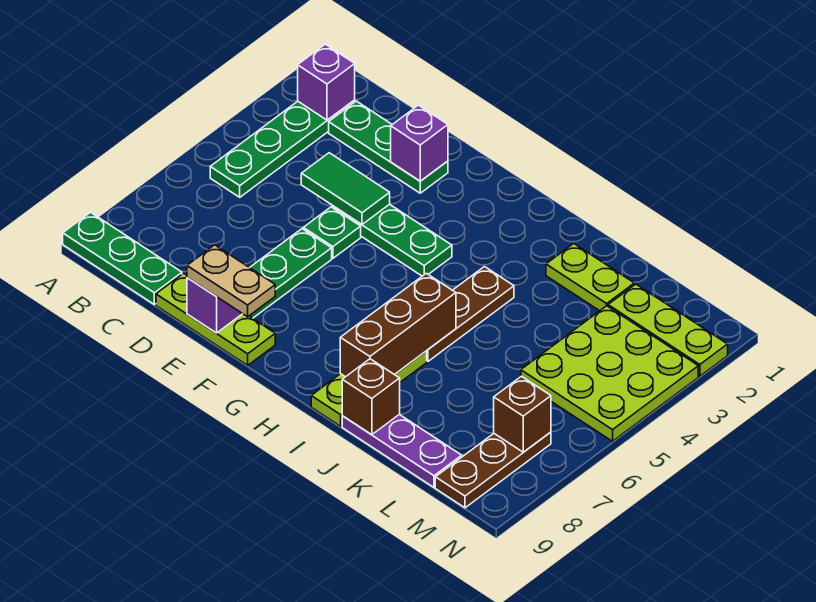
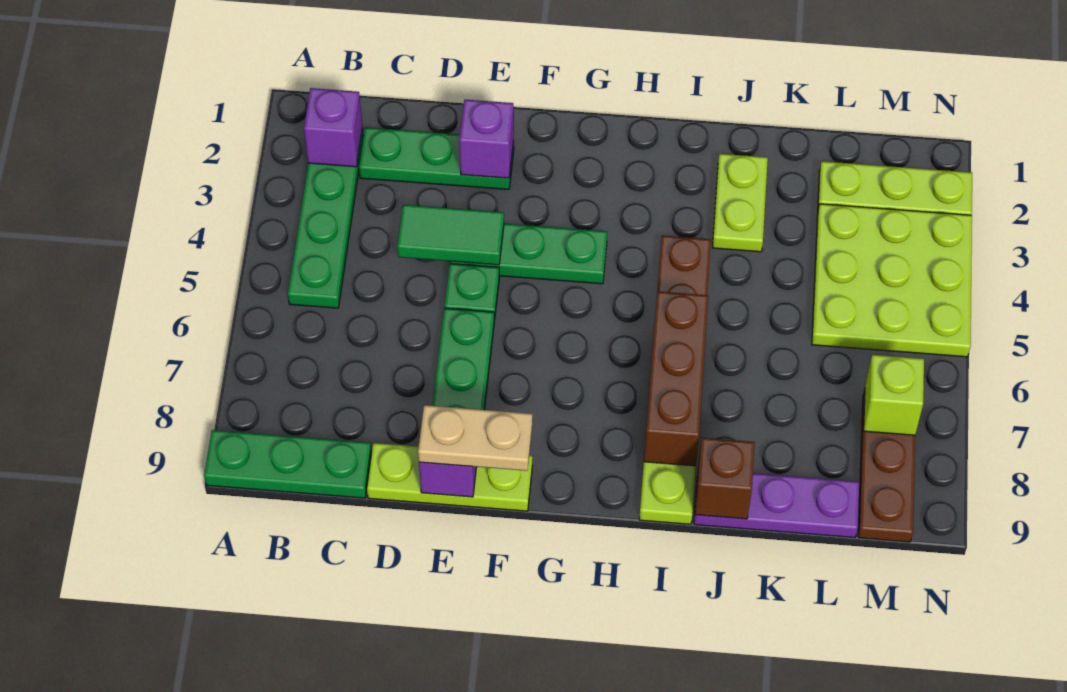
lime 1x2 plate [546,243,634,311] -> lime 1x2 plate turned to [712,154,768,252]
brown 1x1 brick [494,376,551,452] -> lime 1x1 brick [864,355,924,435]

